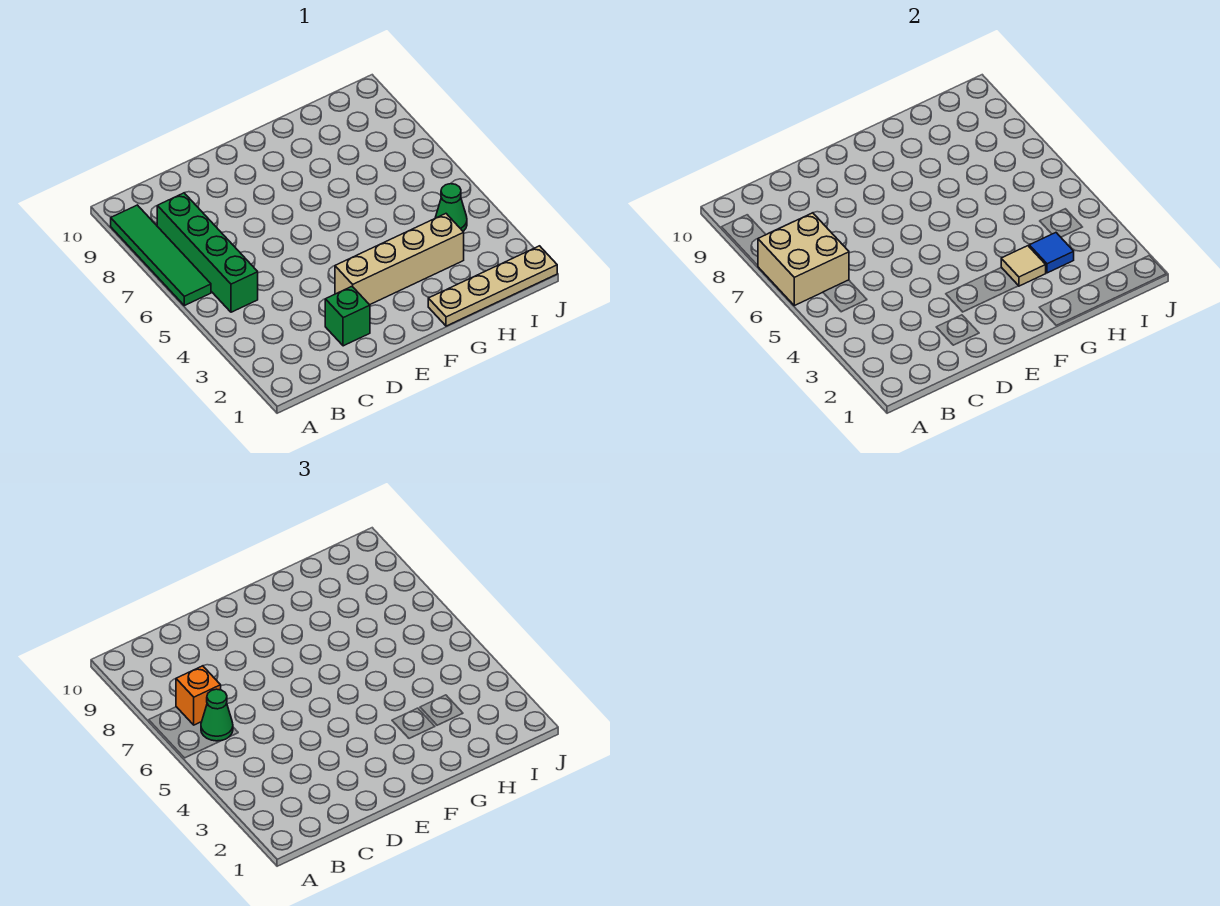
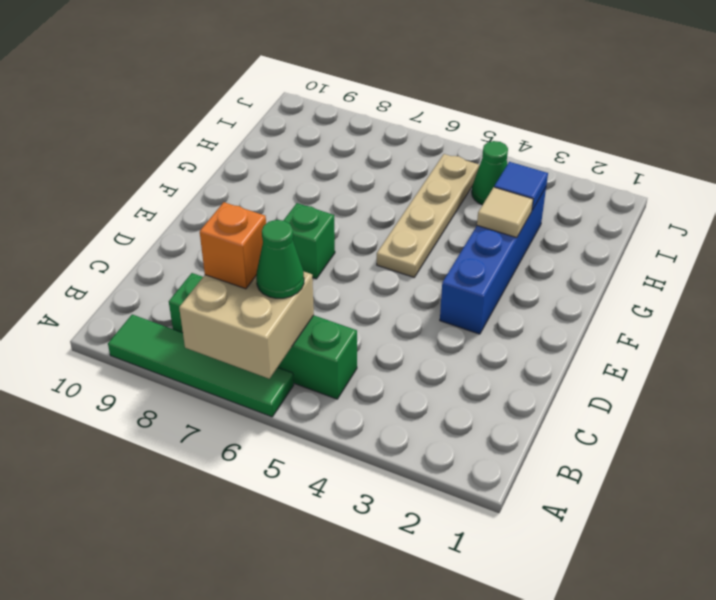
green 1x1 brick [325,287,370,346] -> green 1x1 brick moved to [283,203,335,279]
tan 1x4 brick [335,214,464,305] -> blue 1x4 brick [440,188,546,334]
tan 1x4 plate [428,246,557,326] -> tan 1x4 plate moved to [377,154,479,277]

